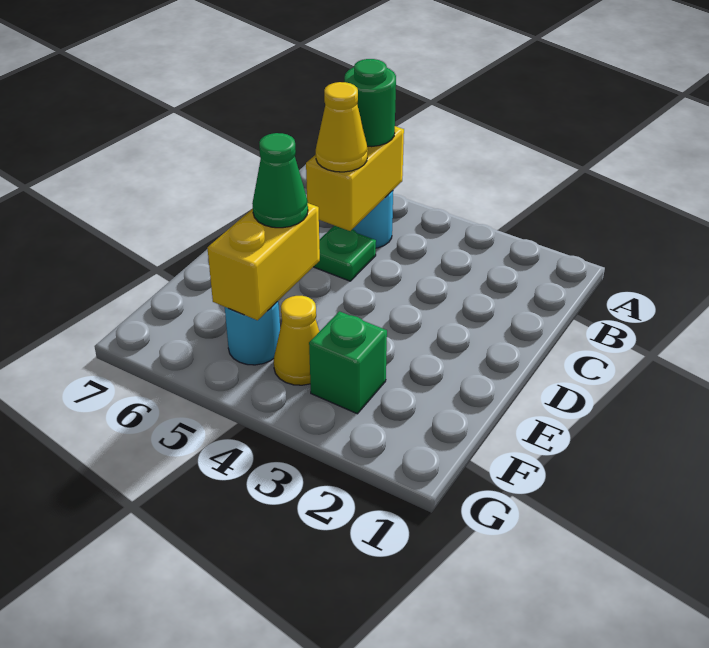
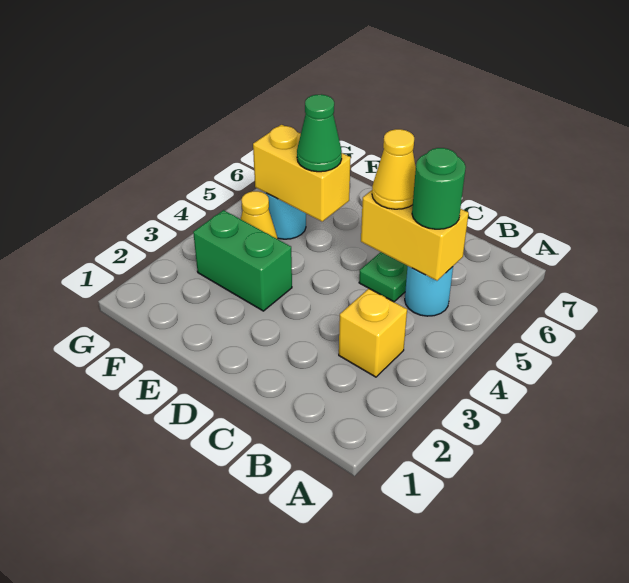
none -> yellow 1x1 brick [339,289,407,377]
green 1x1 brick [309,311,387,414] -> green 1x2 brick [193,210,292,311]

